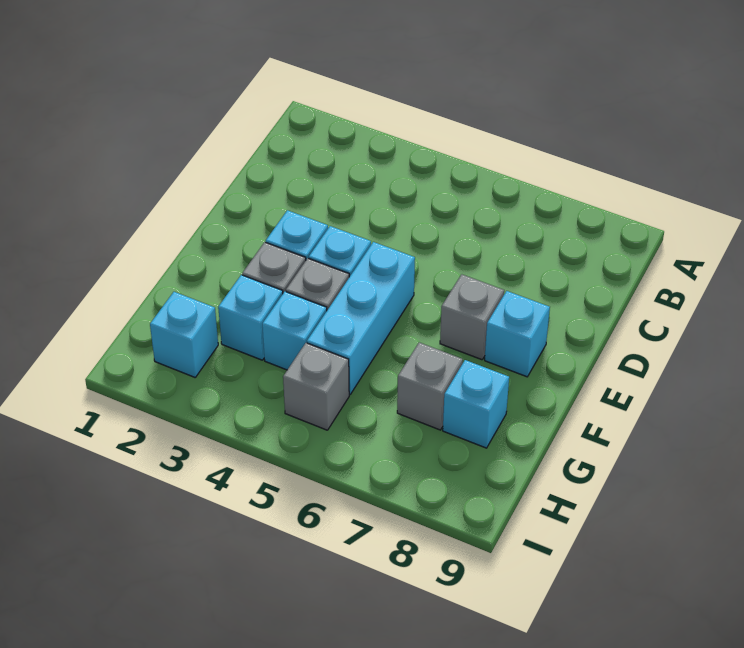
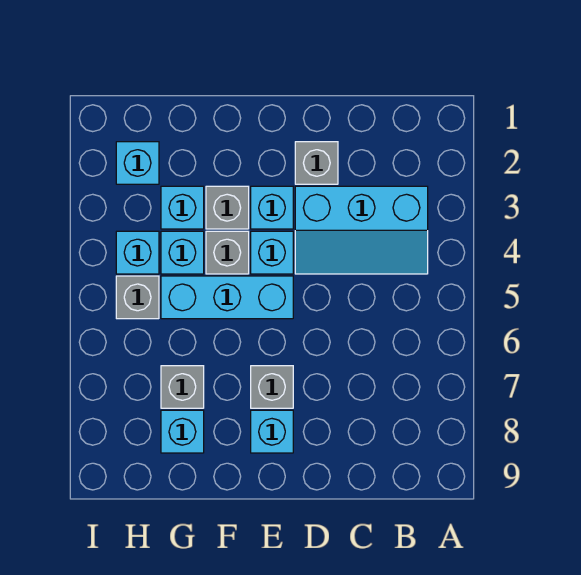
none -> cyan 2x3 slope [295,186,428,274]
none -> grey 1x1 brick [295,142,338,184]
none -> cyan 1x1 brick [116,231,159,274]

